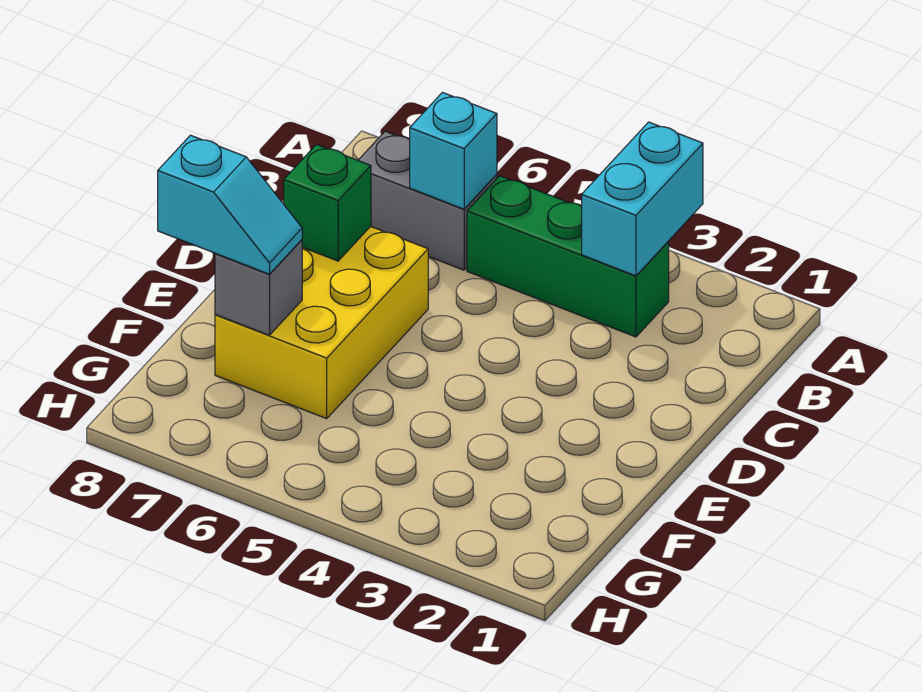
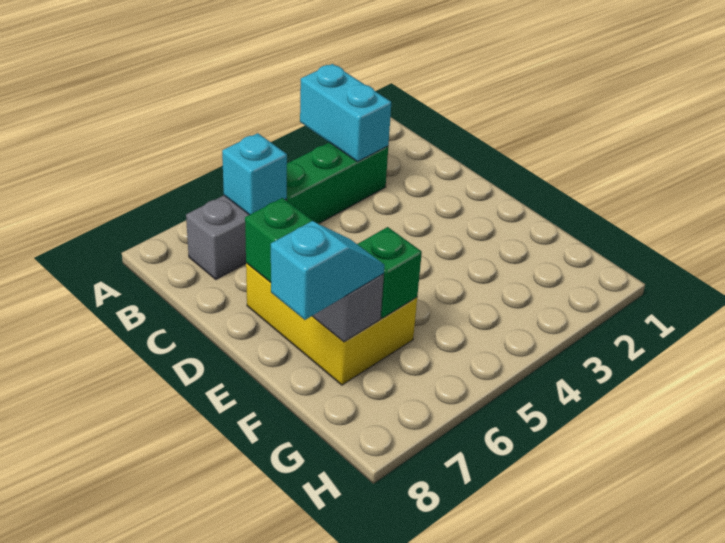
none -> green 1x1 brick [357,227,422,318]

